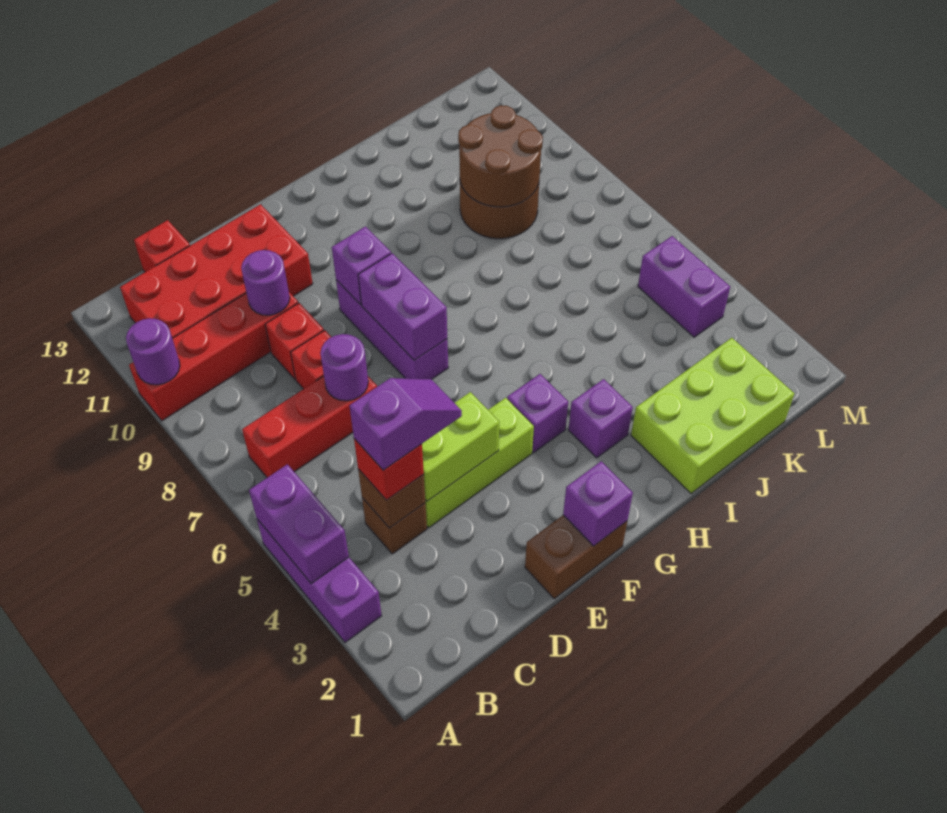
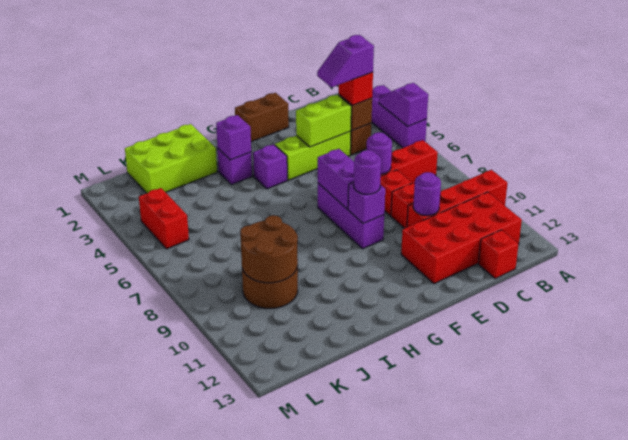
purple 1x2 brick [249,464,349,583] -> purple 1x2 slope [379,83,428,126]
purple 1x1 round brick [126,318,180,385] -> purple 1x1 round brick moved to [354,150,381,194]
purple 1x1 brick [563,461,633,546] -> purple 1x1 brick moved to [216,115,251,160]
purple 1x2 brick [638,236,730,337] -> red 1x2 brick [139,188,189,249]

